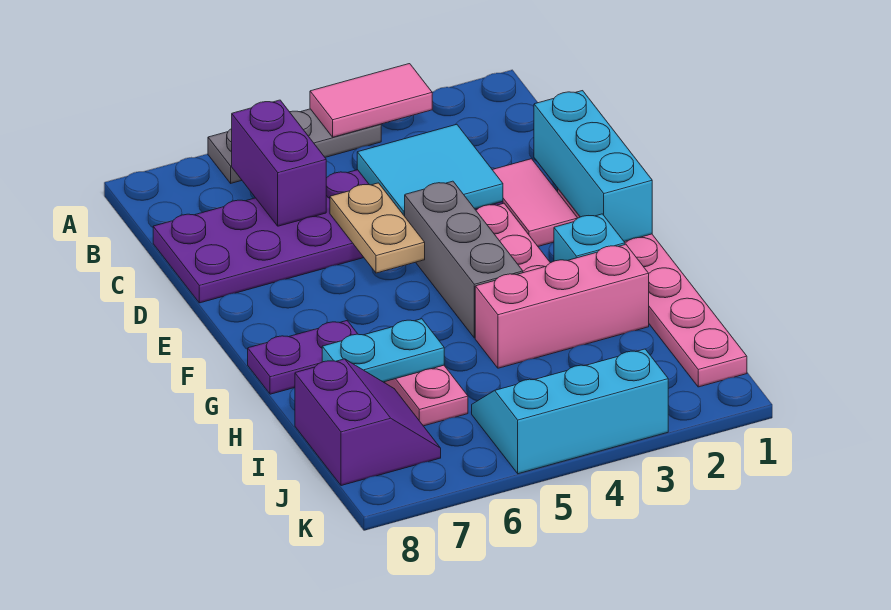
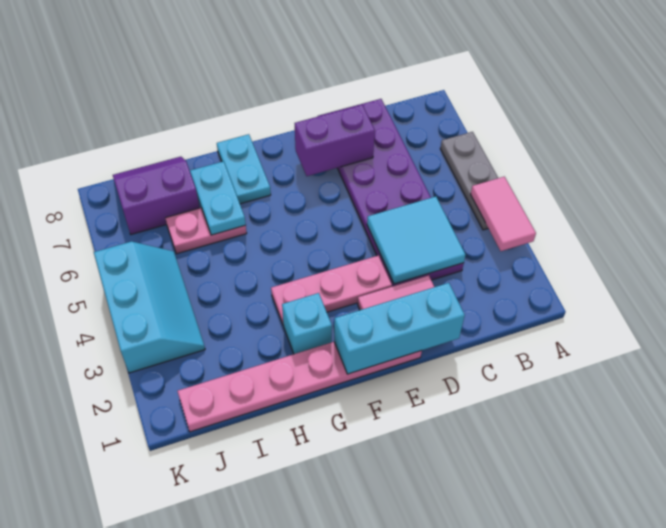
purple 1x2 brick [232,100,326,226] -> purple 1x2 brick moved to [295,105,375,176]
tan 1x2 plate [330,183,425,273] -> none
grey 1x3 brick [405,181,523,338] -> none
purple 1x2 plate [248,321,357,394] -> cyan 1x2 plate [217,134,271,204]
pink 1x3 brick [475,244,649,368] -> none
purple 2x2 slope [295,359,441,486] -> purple 2x2 slope turned to [113,157,199,234]

